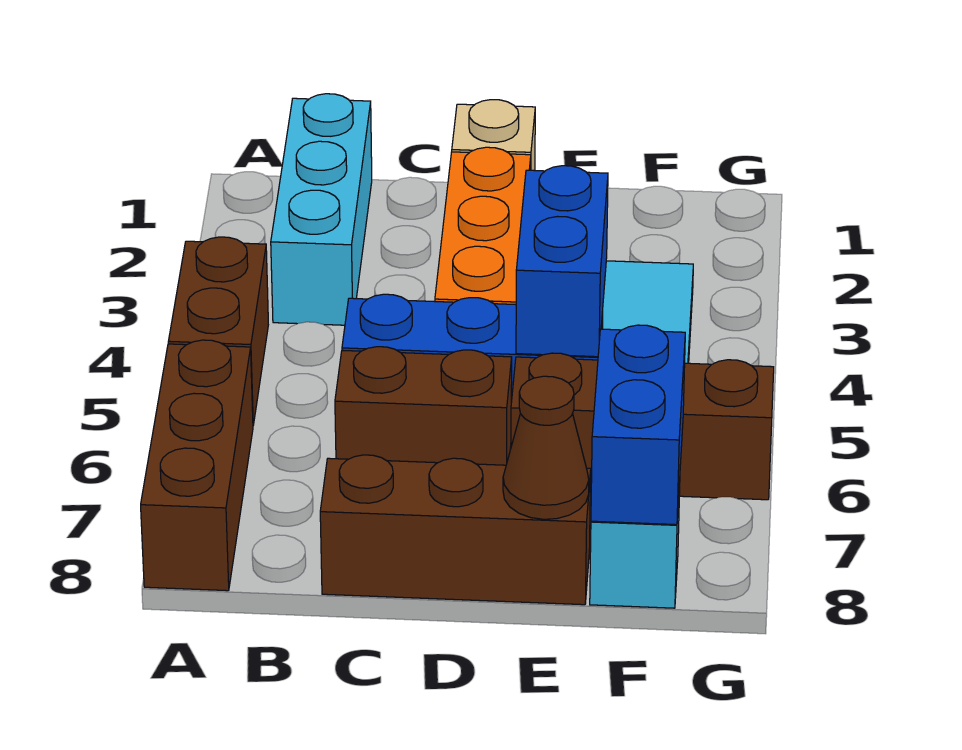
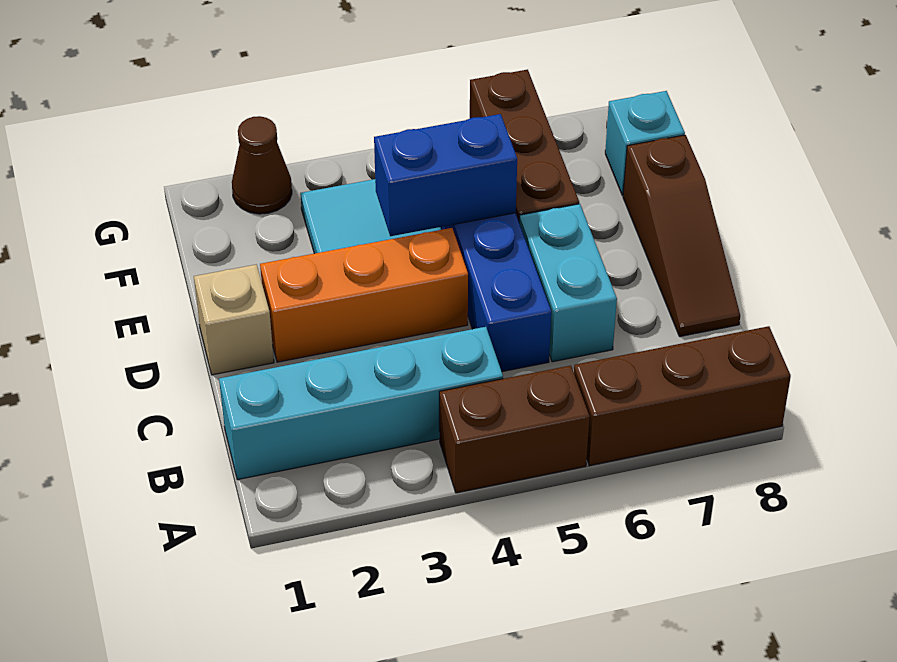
cyan 1x3 brick [271,94,372,325] -> cyan 1x4 brick [219,327,503,480]
brown 1x2 brick [335,347,512,465] -> cyan 1x2 brick [519,204,617,362]
brown 1x3 brick [320,455,591,605] -> brown 1x3 slope [623,135,740,337]
brown 1x1 cone [503,376,589,519] -> brown 1x1 cone moved to [232,116,292,214]
blue 1x2 brick [591,325,685,525] -> none

